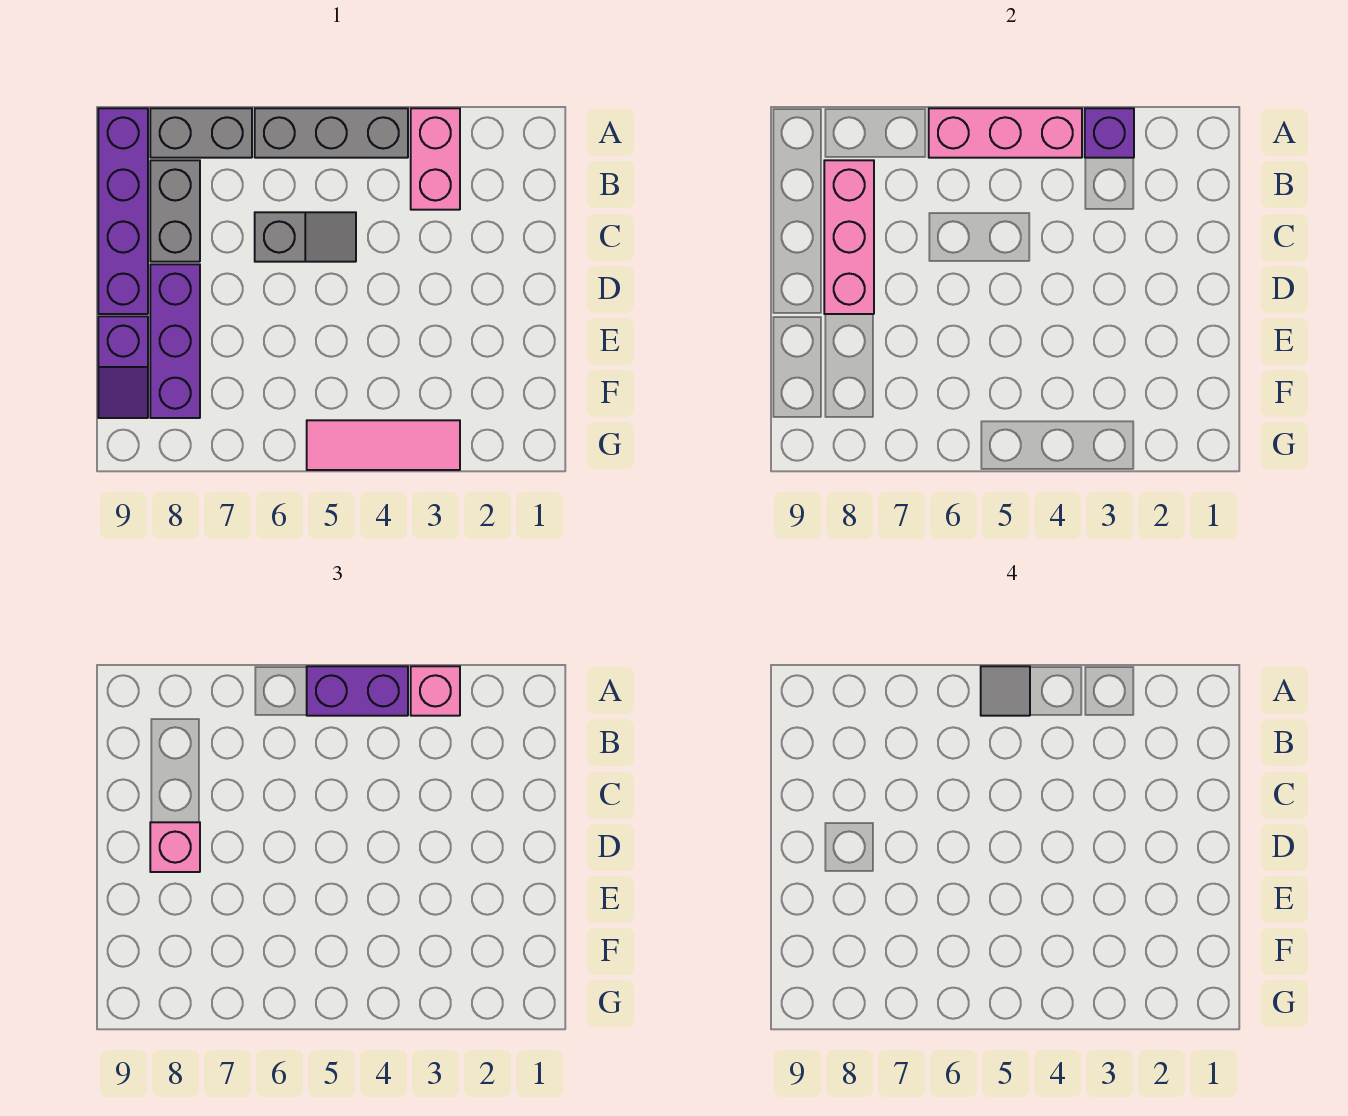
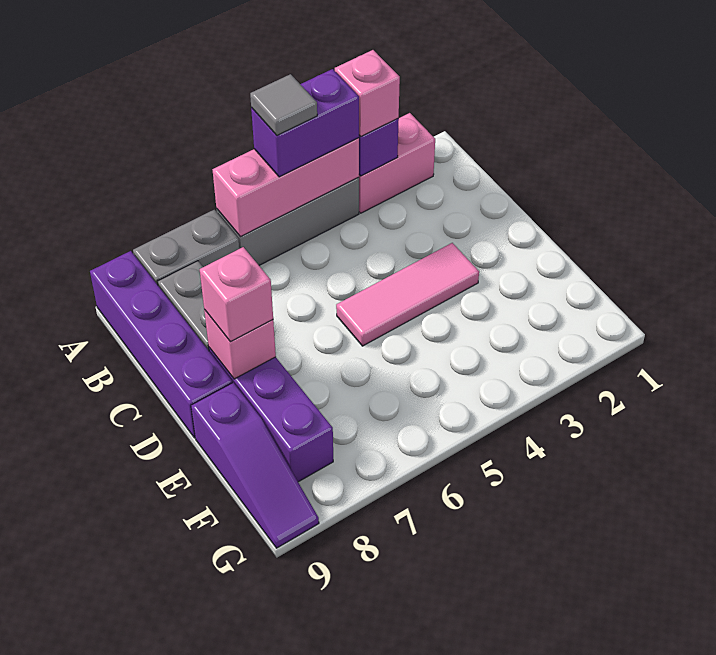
pink 1x2 brick [411,108,460,210] -> pink 1x2 brick turned to [359,113,435,213]
pink 1x3 brick [824,160,874,314] -> pink 1x1 brick [204,310,276,379]
grey 1x2 slope [255,212,356,262] -> none
purple 1x2 slope [98,316,148,418] -> purple 1x3 slope [191,383,319,548]
pink 1x3 tile [307,420,460,470] -> pink 1x3 tile moved to [336,243,479,346]

